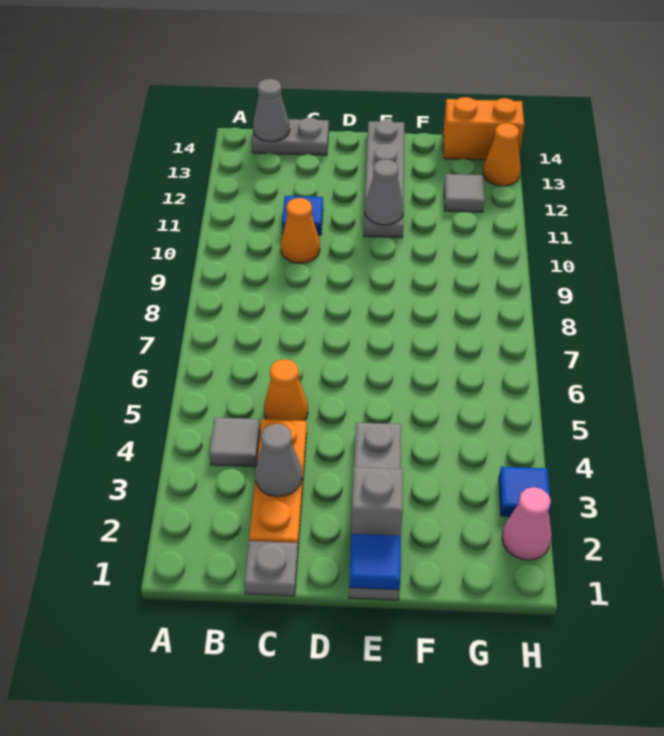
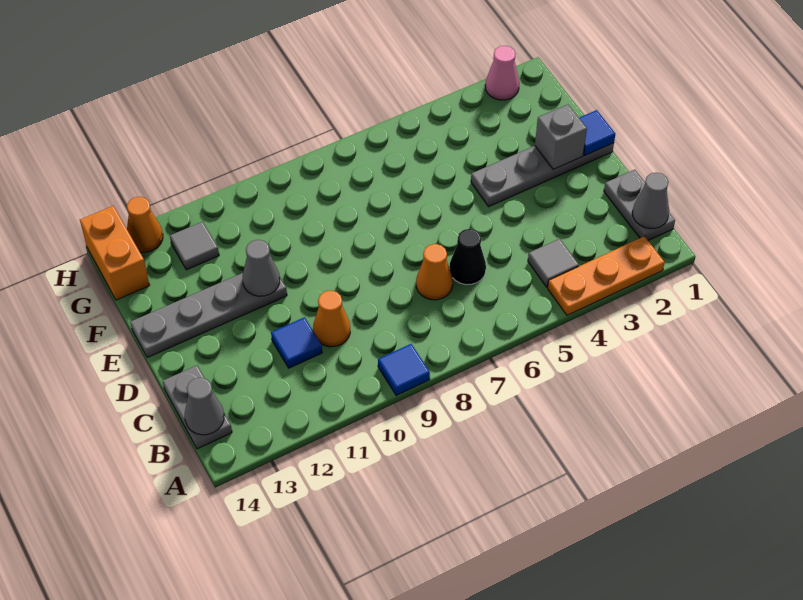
grey 1x1 plate [244,541,298,596] -> grey 1x2 plate [604,170,675,240]
orange 1x3 plate [249,419,307,545] -> orange 1x3 plate moved to [548,236,665,315]
grey 1x1 cone [255,424,302,497] -> grey 1x1 cone moved to [632,173,669,229]
orange 1x1 cone [264,359,308,421] -> orange 1x1 cone moved to [416,244,453,300]
none -> black 1x1 cone [450,229,486,285]
blue 1x1 tile [499,467,551,517] -> blue 1x1 tile moved to [378,344,430,395]

